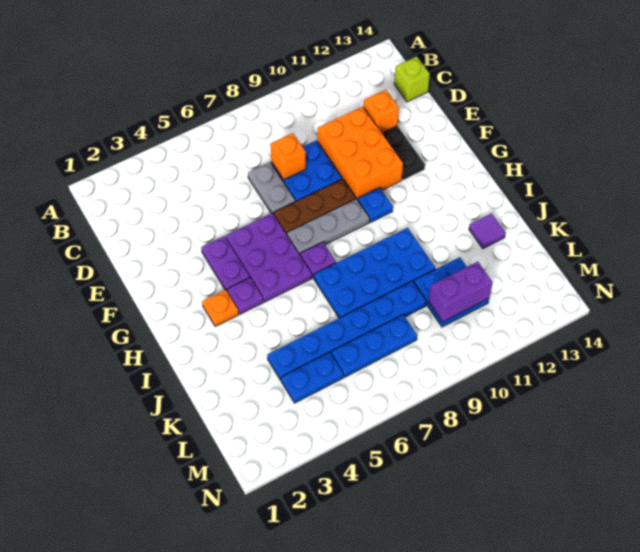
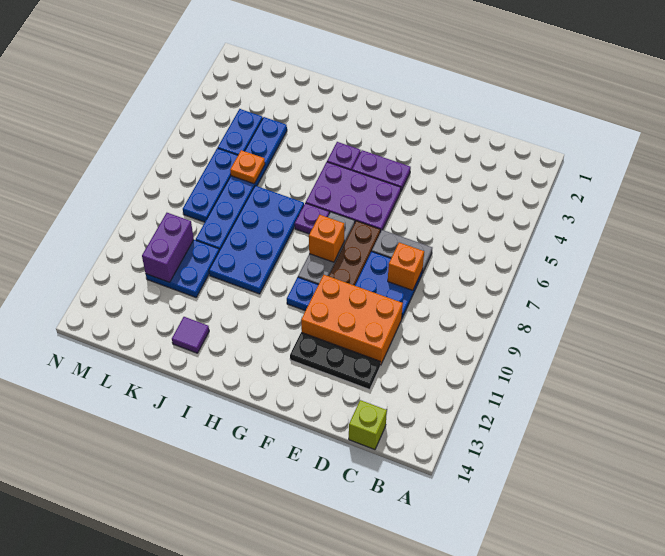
orange 1x1 brick [364,90,399,133] -> orange 1x1 brick moved to [309,215,344,262]
orange 1x1 plate [202,290,239,327] -> orange 1x1 plate moved to [230,150,265,184]

